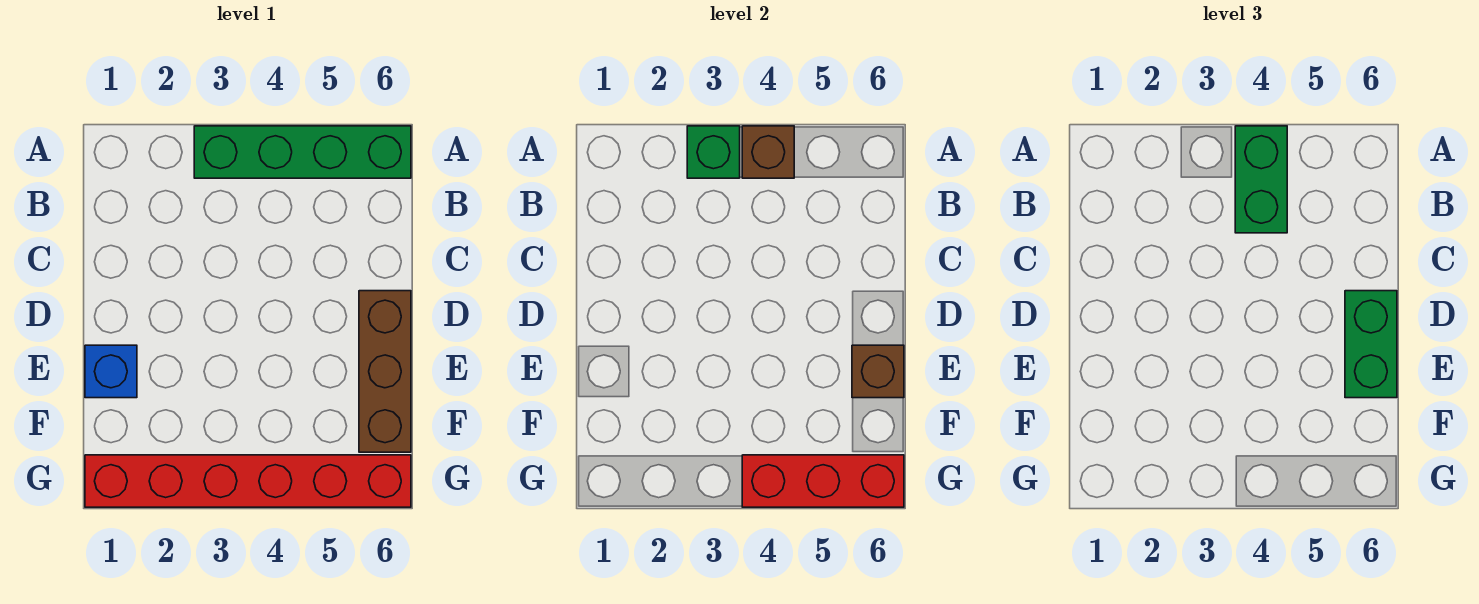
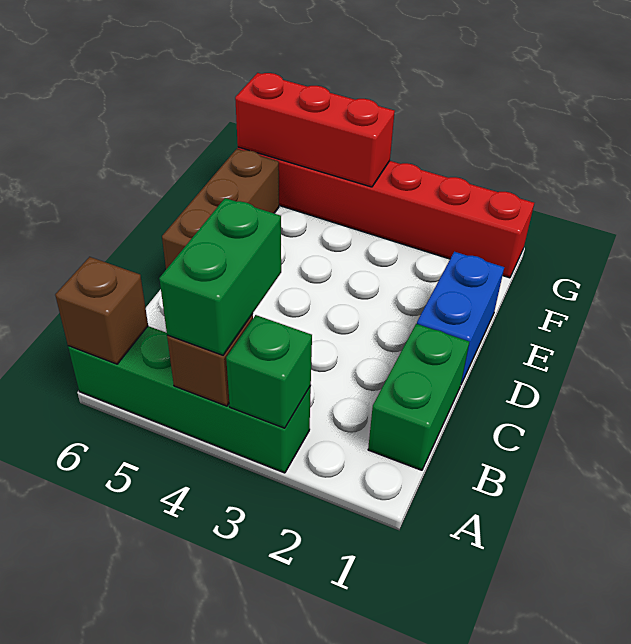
green 1x2 brick [1345,291,1397,398] -> green 1x2 brick moved to [368,324,469,470]
blue 1x1 brick [85,345,137,398] -> blue 1x2 brick [417,252,504,384]
brown 1x1 brick [852,345,904,398] -> brown 1x1 brick moved to [55,257,148,364]

